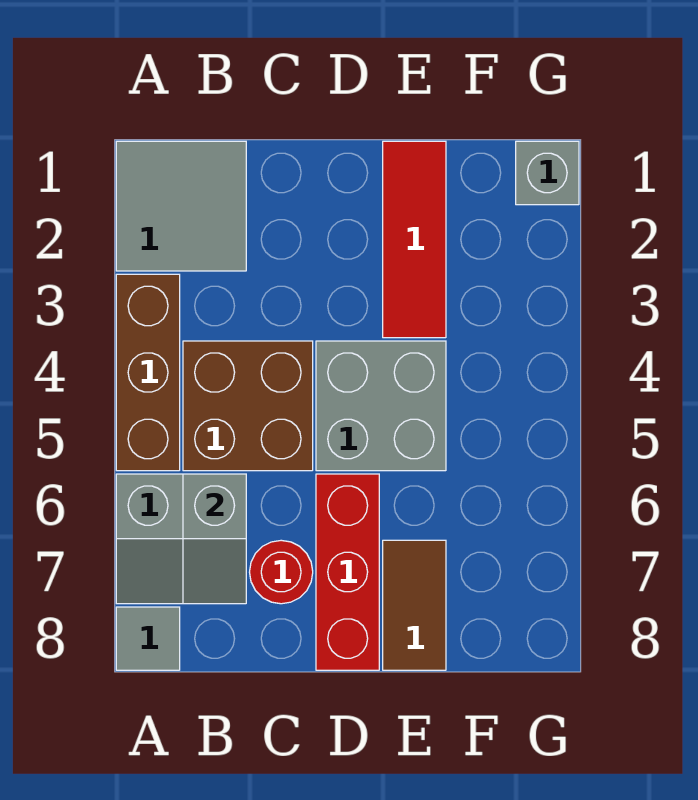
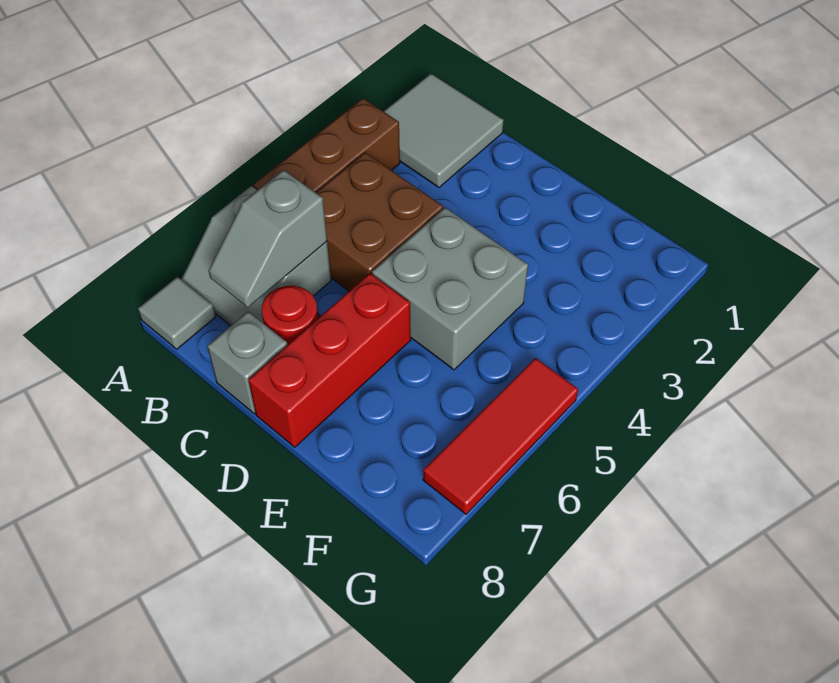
red 1x3 tile [383,141,446,338] -> red 1x3 tile moved to [423,358,578,514]
brown 1x2 tile [383,540,446,670] -> none
grey 1x1 brick [516,141,579,205] -> grey 1x1 brick moved to [207,312,287,414]

